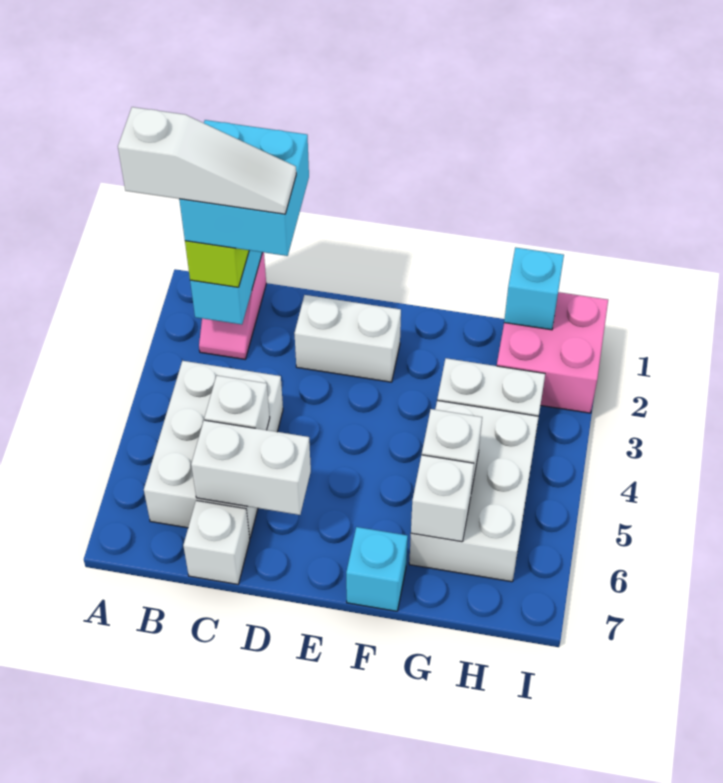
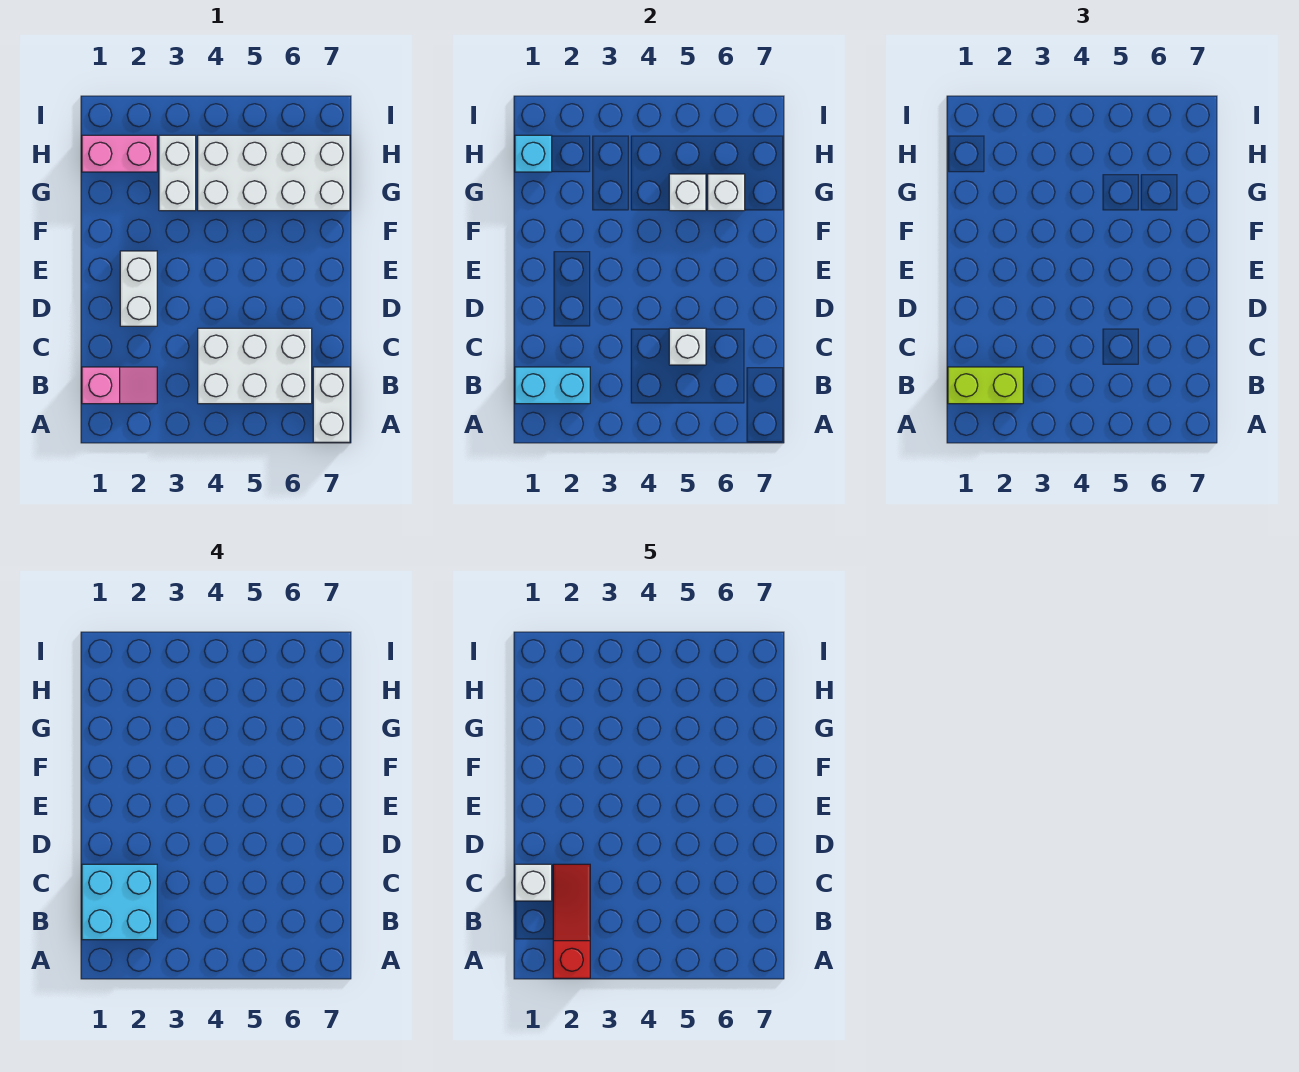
white 1x3 slope [118,107,296,214] -> red 1x3 slope [553,864,590,978]
white 1x2 brick [191,420,311,515] -> white 1x2 brick moved to [313,367,350,442]
white 1x1 brick [183,501,250,584] -> white 1x1 brick moved to [515,864,552,901]
cyan 1x1 brick [346,527,408,611] -> none
white 2x3 brick [409,400,539,582] -> white 2x4 brick [198,135,350,211]
pink 2x2 brick [497,292,608,413] -> pink 1x2 brick [82,135,157,172]

